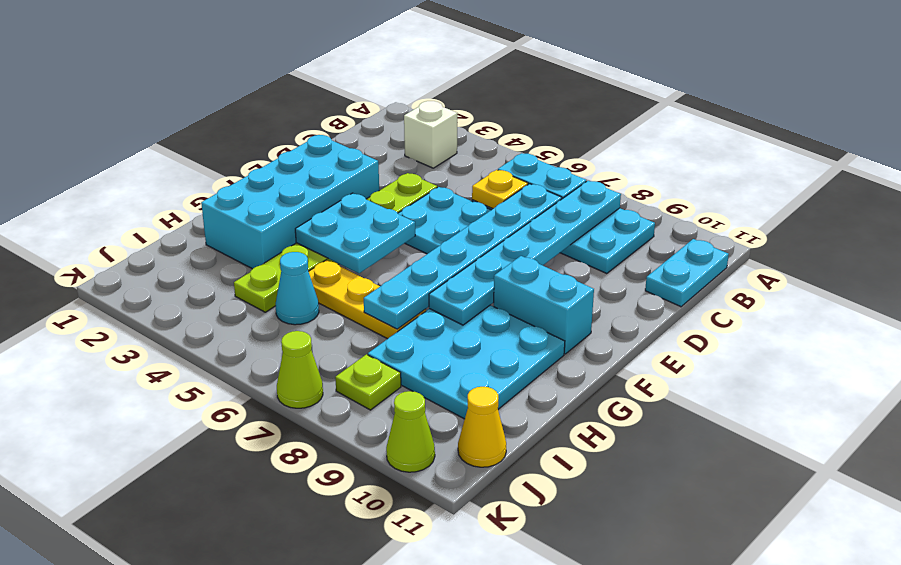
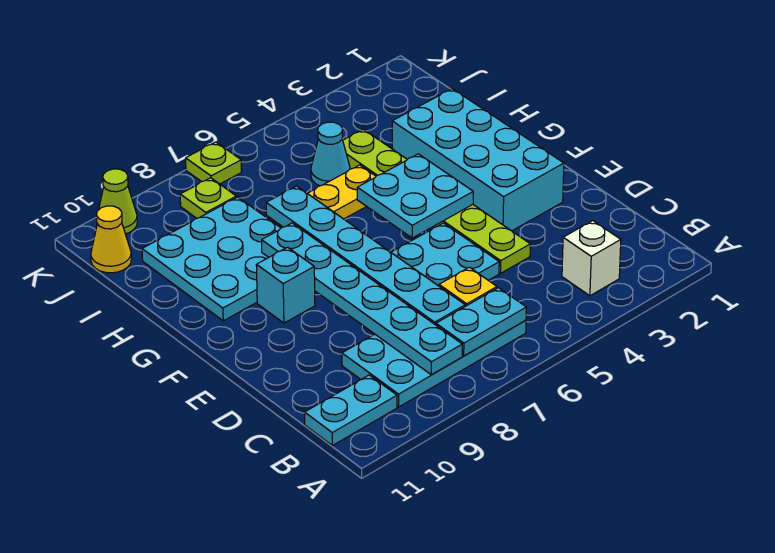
cyan 1x2 plate [645,239,729,307] -> cyan 1x2 plate turned to [305,375,397,445]
cyan 1x2 brick [494,256,594,354] -> cyan 1x1 brick [256,247,315,323]
lime 1x1 cone [277,331,323,408] -> lime 1x1 plate [186,142,242,184]

